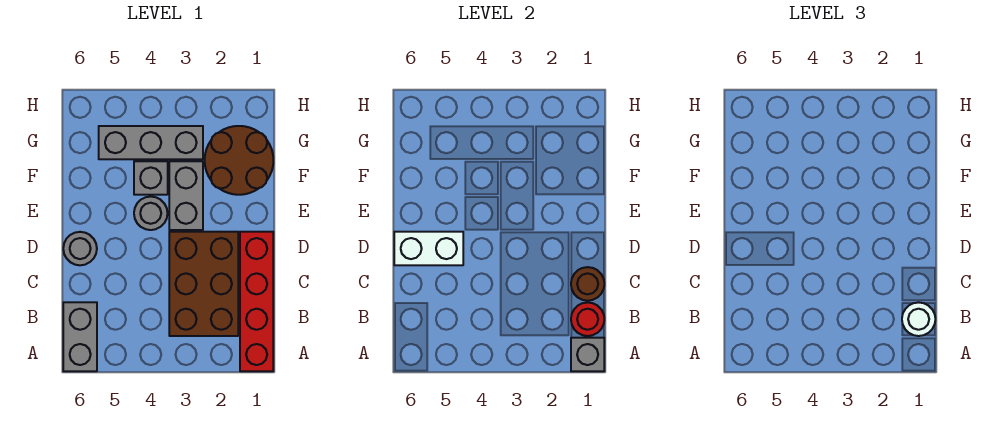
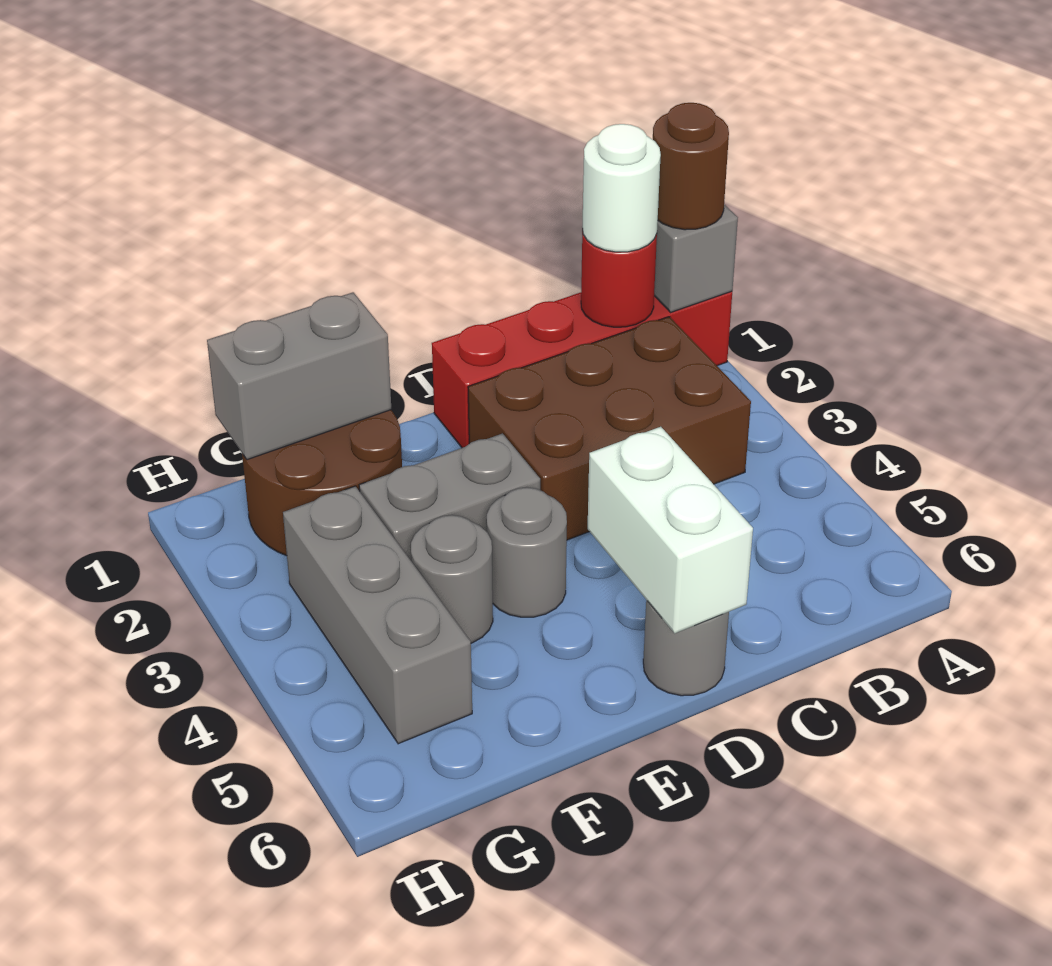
grey 1x2 brick [63,302,97,371] -> grey 1x2 brick moved to [207,292,391,460]
brown 1x1 round brick [571,267,604,301] -> brown 1x1 round brick moved to [653,103,729,230]
grey 1x1 brick [134,161,168,195] -> grey 1x1 round brick [411,515,493,643]

